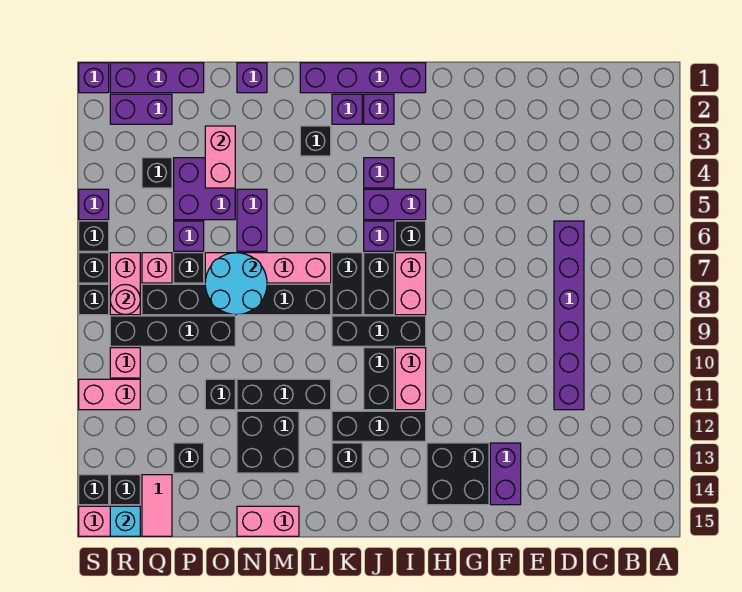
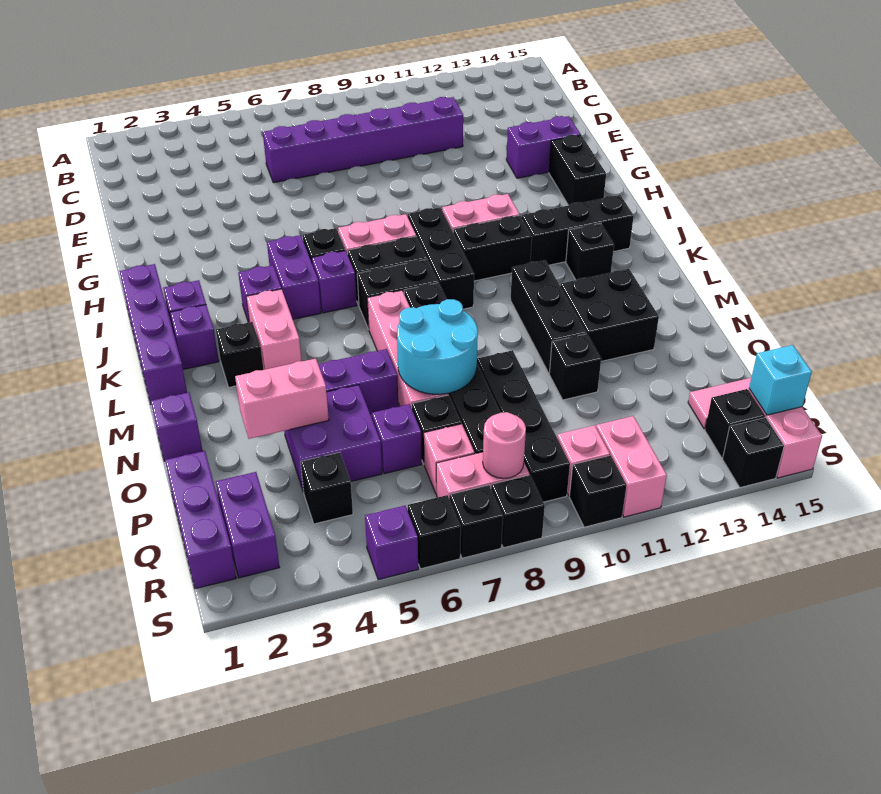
black 2x2 brick [427,443,489,505] -> black 1x2 brick [549,135,606,205]
black 1x3 brick [332,411,426,441] -> black 1x3 brick turned to [522,195,634,265]
pink 1x2 brick [237,506,299,536] -> pink 1x2 brick moved to [246,289,302,370]
black 1x1 brick [174,443,204,473] -> black 1x1 brick moved to [569,455,627,527]
purple 1x1 brick [79,63,109,93] -> none

